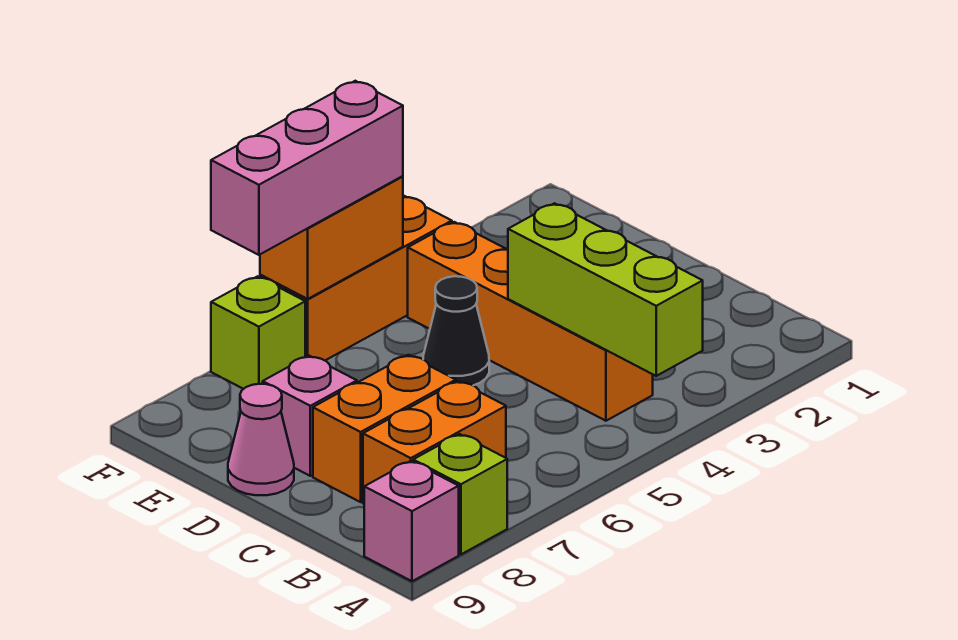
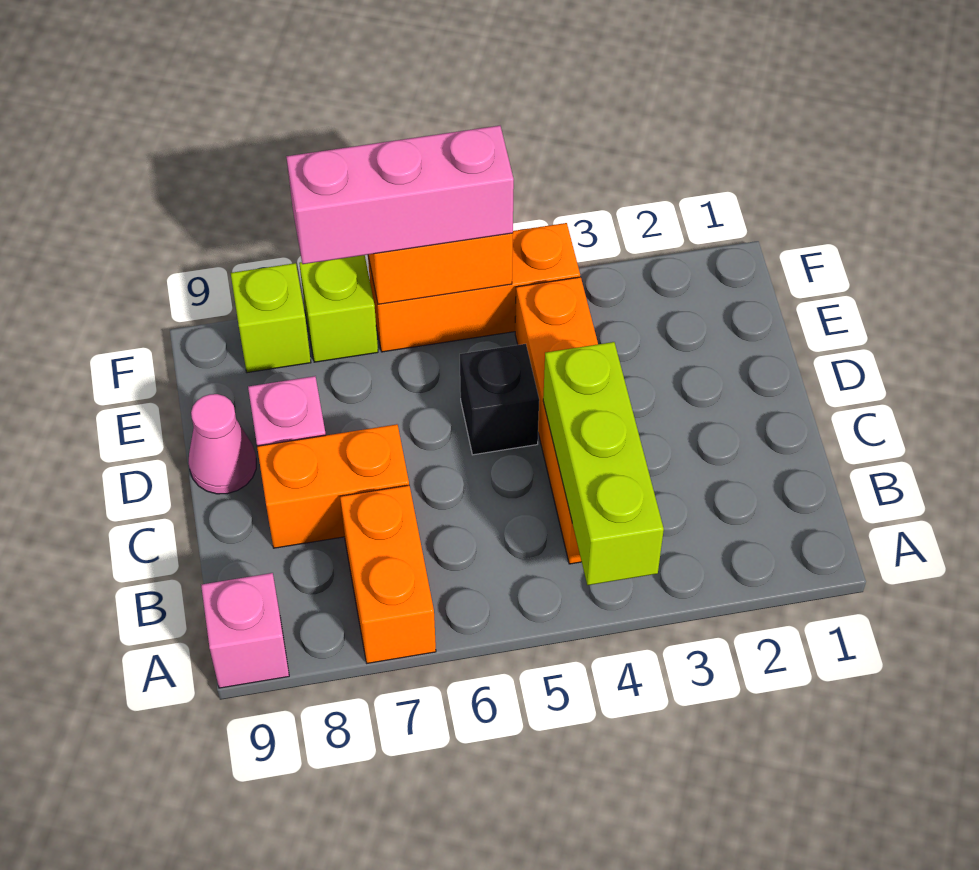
lime 1x1 brick [413,434,507,554] -> lime 1x1 brick moved to [231,263,311,373]
orange 1x2 brick [363,381,506,504] -> orange 1x2 brick turned to [340,485,436,663]
black 1x1 cone [423,276,489,386] -> black 1x1 brick [460,344,539,455]

